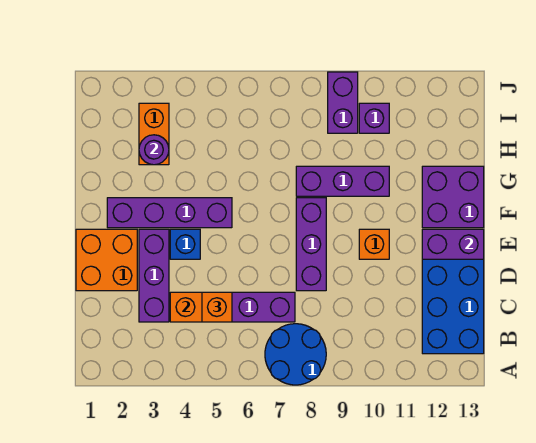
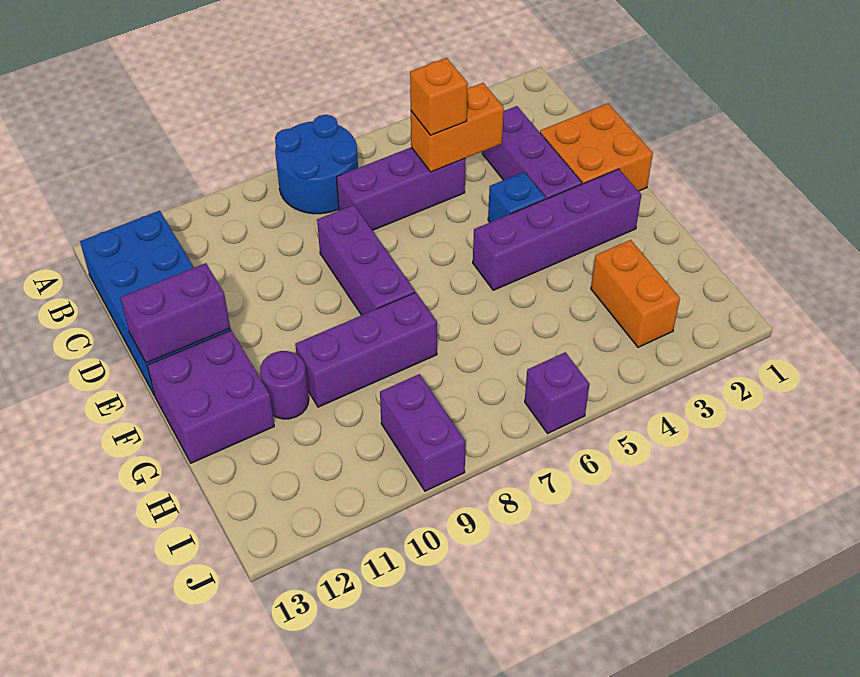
orange 1x1 brick [359,229,389,259] -> none
purple 1x1 round brick [139,135,169,165] -> purple 1x1 round brick moved to [260,351,309,419]
purple 1x1 brick [359,103,389,133] -> purple 1x1 brick moved to [525,352,590,433]

